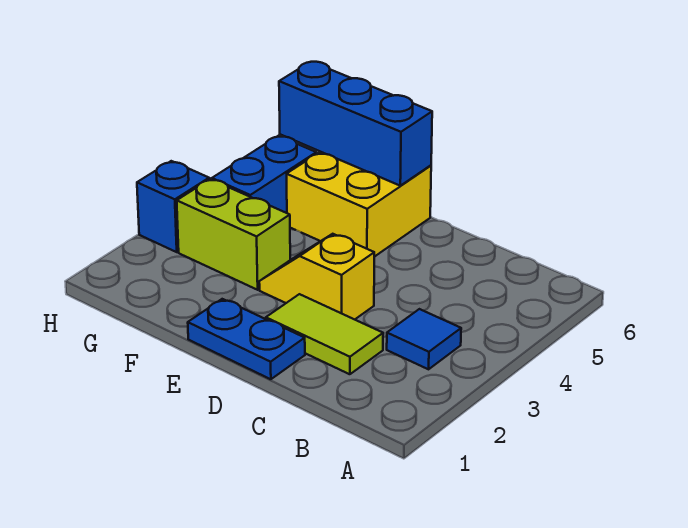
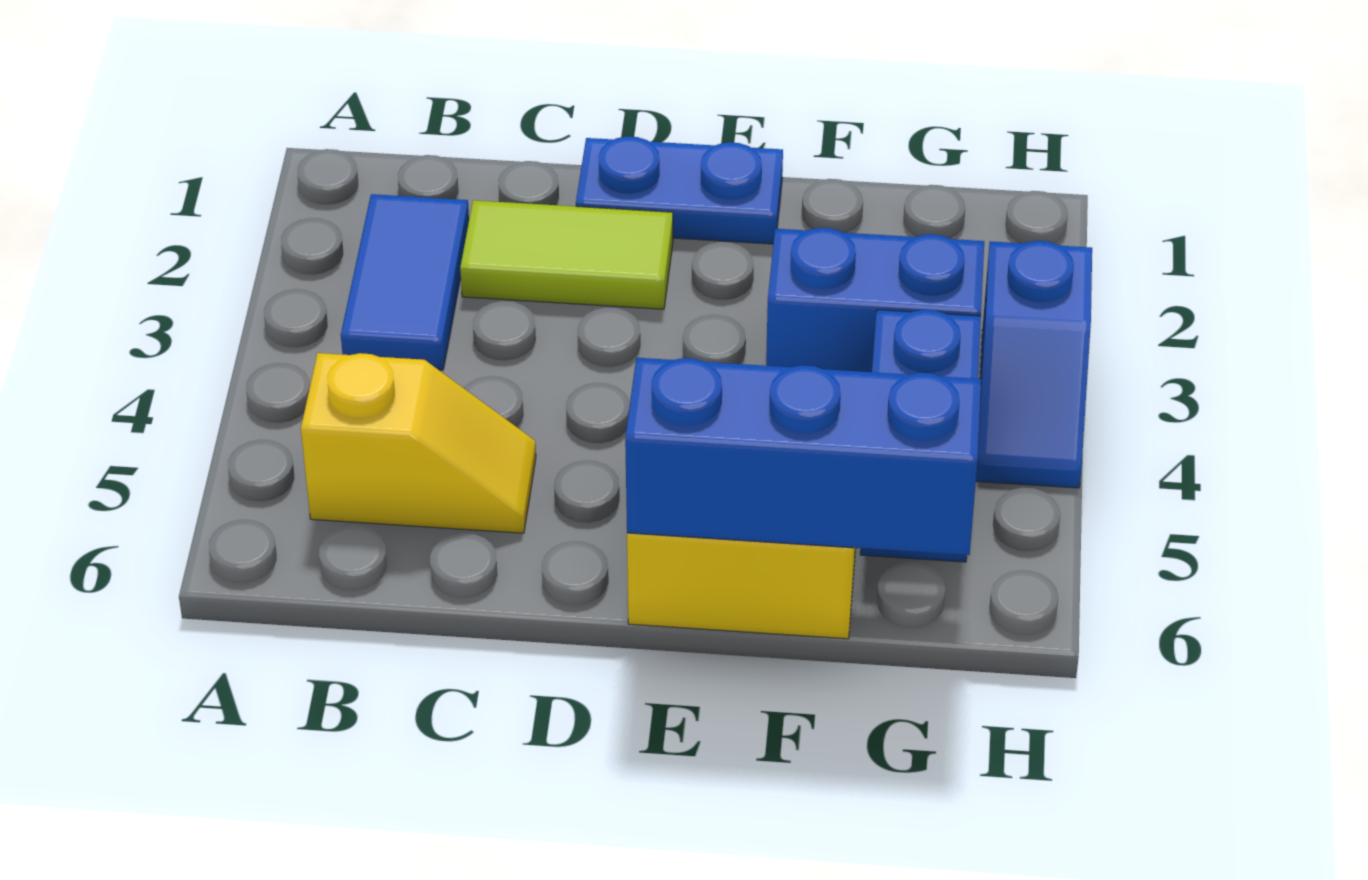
blue 1x1 tile [387,309,461,369] -> blue 1x2 tile [341,194,469,370]
yellow 1x2 slope [259,234,374,320] -> yellow 1x2 slope moved to [301,353,536,533]
lime 1x2 brick [177,179,290,290] -> blue 1x2 brick [766,228,984,372]

